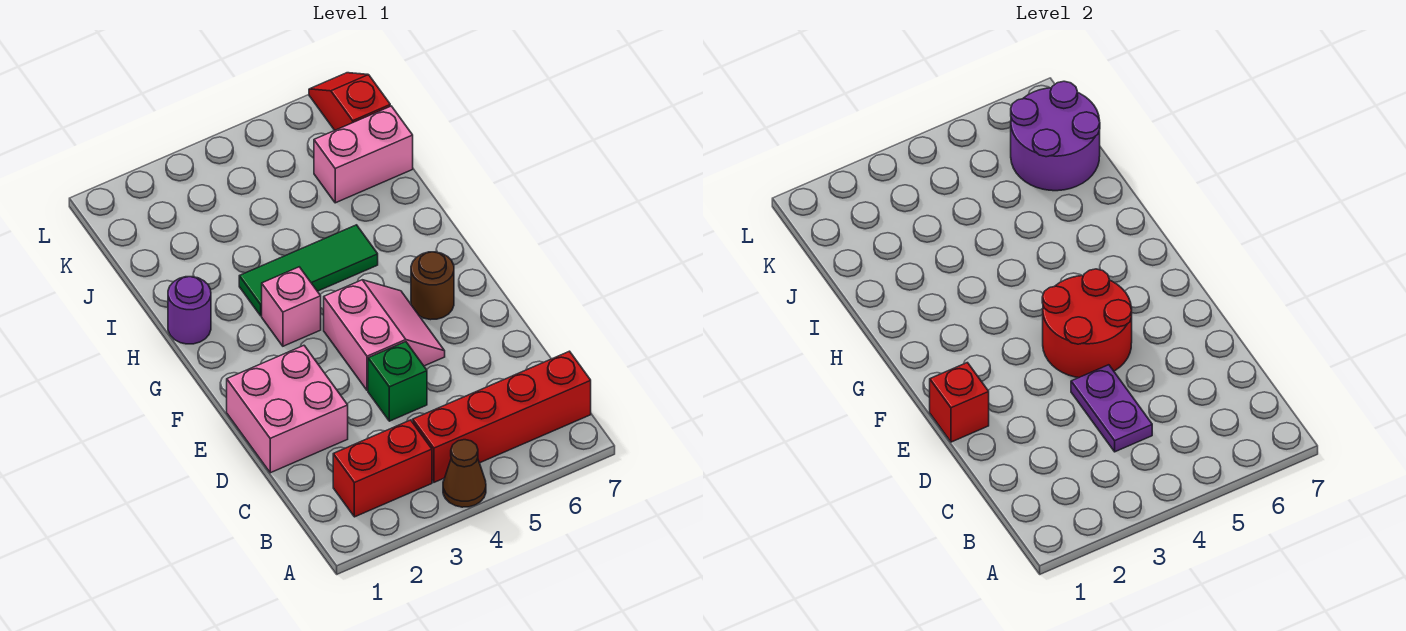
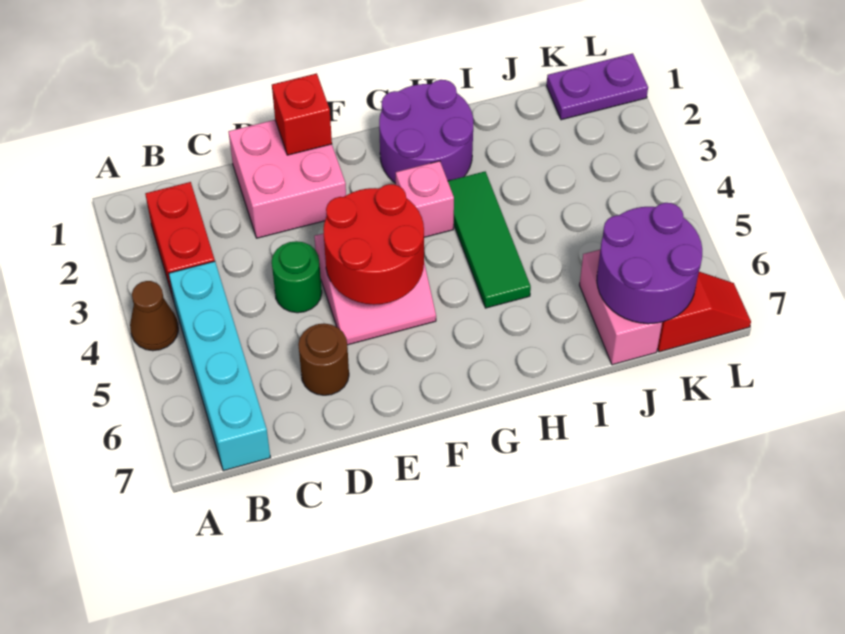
red 1x4 brick [413,351,591,482] -> cyan 1x4 brick [169,261,271,471]
purple 1x2 plate [1071,365,1152,452] -> purple 1x2 plate moved to [547,53,648,120]
green 1x1 brick [368,342,427,421] -> green 1x1 round brick [272,241,322,313]
brown 1x1 round brick [411,252,454,320] -> brown 1x1 round brick moved to [298,323,349,395]
purple 1x1 round brick [168,277,211,344] -> purple 2x2 round brick [379,80,473,183]

